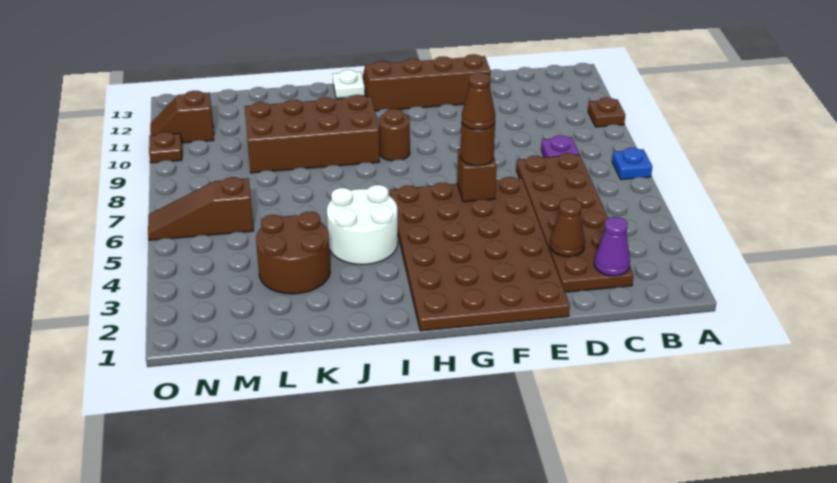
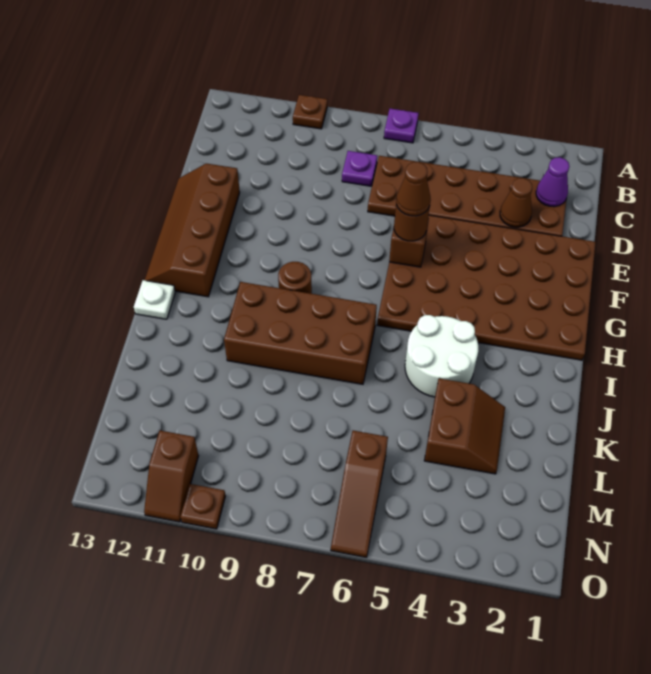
blue 1x1 plate [612,148,652,180] -> purple 1x1 plate [384,109,418,143]
brown 2x4 brick [245,95,380,173] -> brown 2x4 brick turned to [224,282,377,384]
brown 2x2 round brick [256,212,330,294] -> brown 2x2 slope [424,378,505,474]

